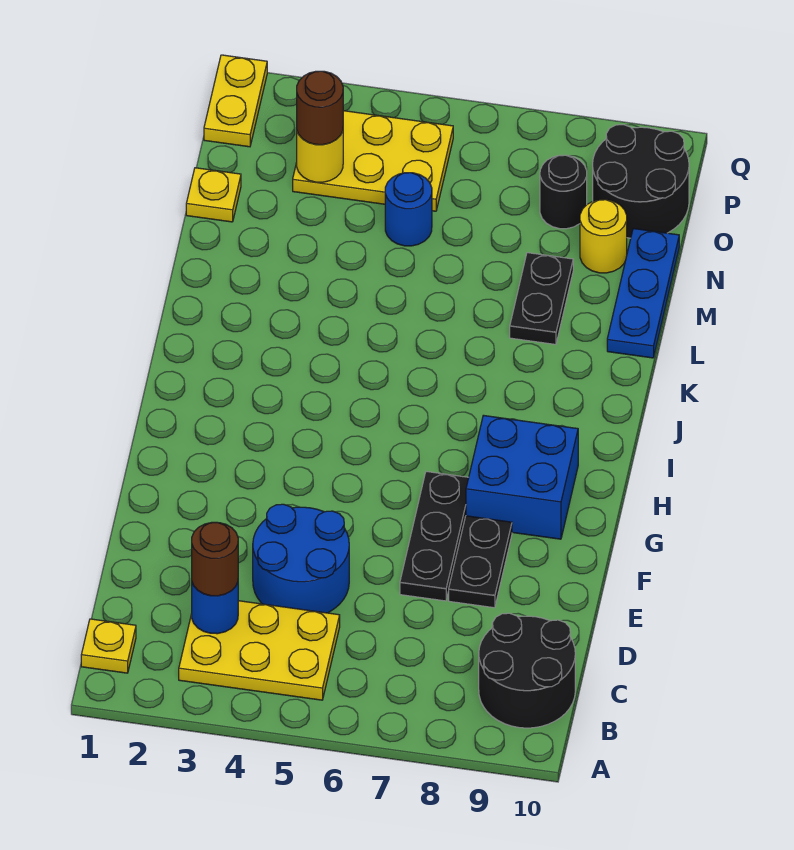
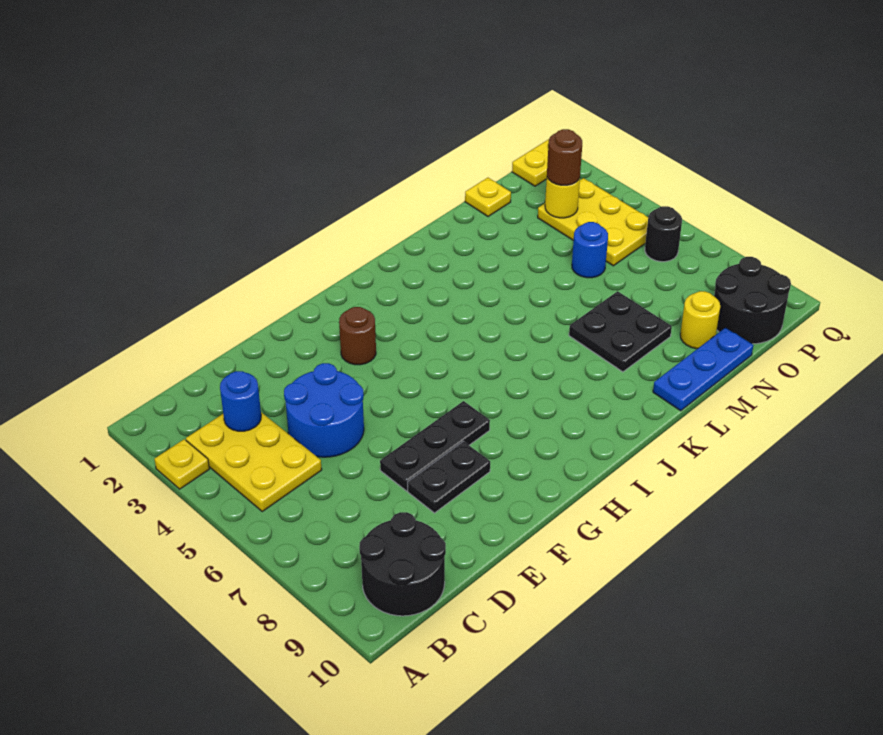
yellow 1x1 plate [81,619,136,673] -> yellow 1x1 plate moved to [154,439,209,489]
brown 1x1 round brick [192,522,238,596] -> brown 1x1 round brick moved to [339,307,376,365]
blue 2x2 brick [466,415,578,539] -> none
black 1x2 plate [510,253,573,344] -> black 2x2 plate [569,291,672,372]
black 1x1 round brick [540,155,587,229] -> black 1x1 round brick moved to [645,206,682,262]

